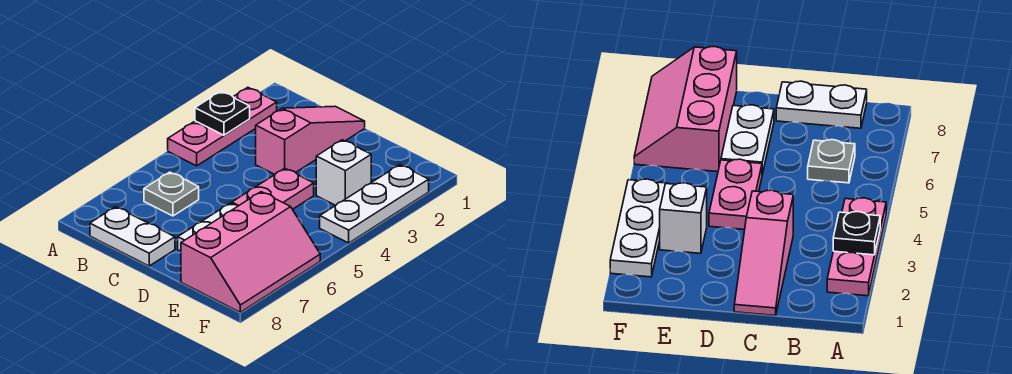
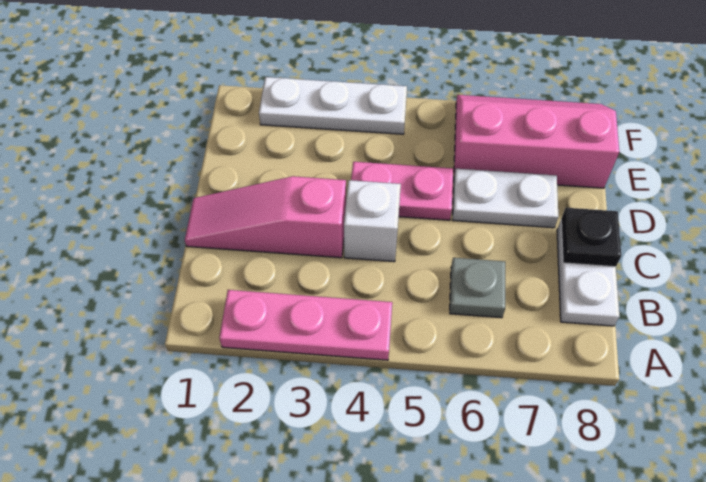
black 1x1 plate [195,91,250,135] -> black 1x1 plate moved to [561,208,621,267]
white 1x1 brick [316,140,371,206] -> white 1x1 brick moved to [344,180,401,262]

